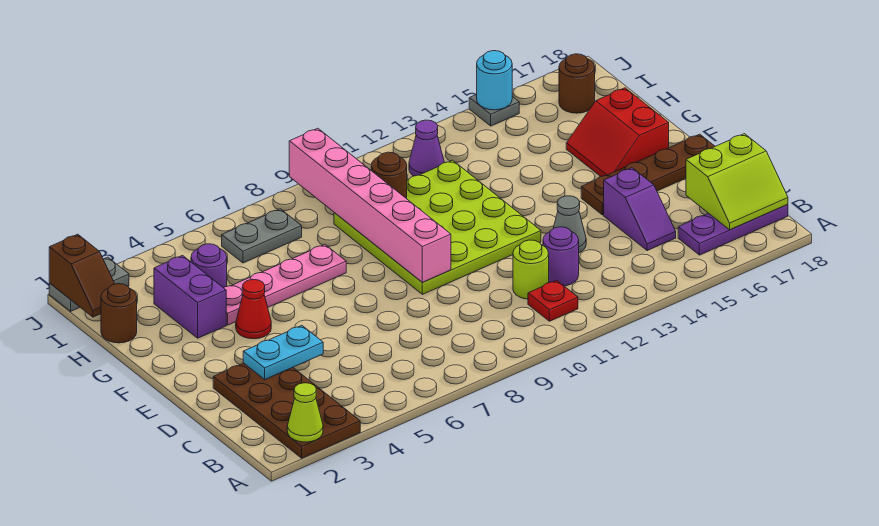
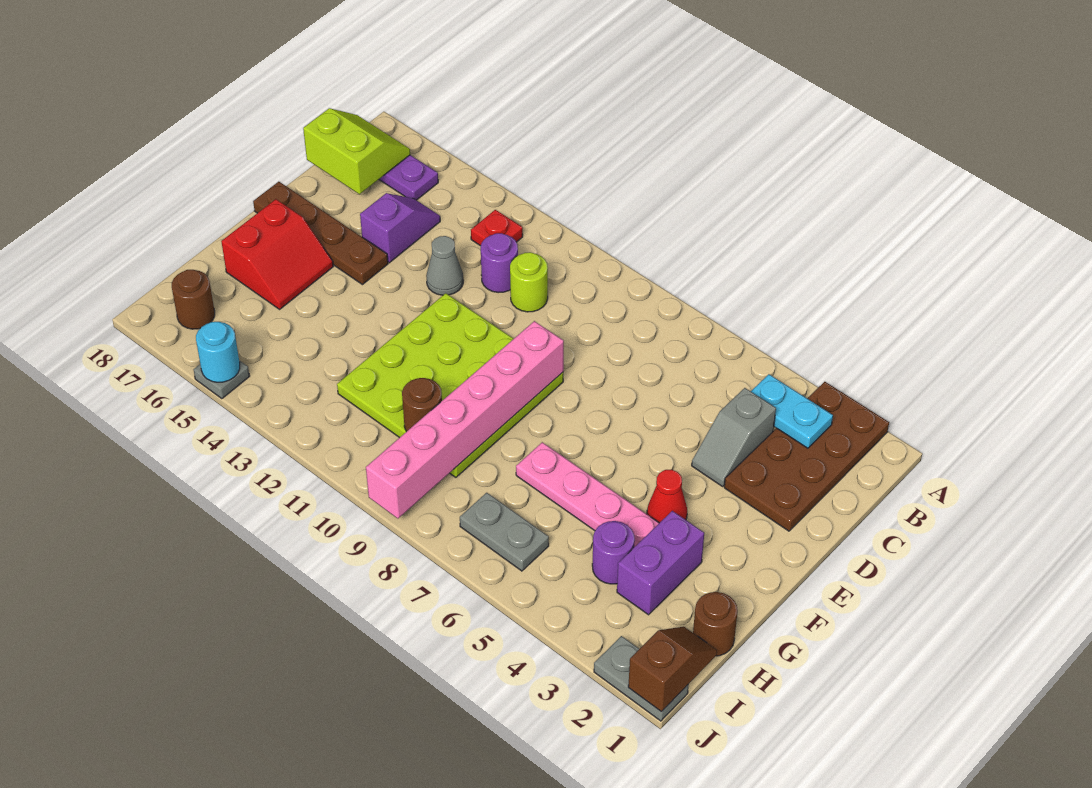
lime 1x1 cone [287,383,323,442] -> none
red 1x1 plate [528,280,578,321] -> red 1x1 plate moved to [471,210,523,246]
none -> grey 1x2 slope [692,388,776,486]
cyan 1x2 plate [243,326,323,379] -> cyan 1x2 plate moved to [751,374,833,448]
purple 1x1 cone [409,120,444,176] -> none

